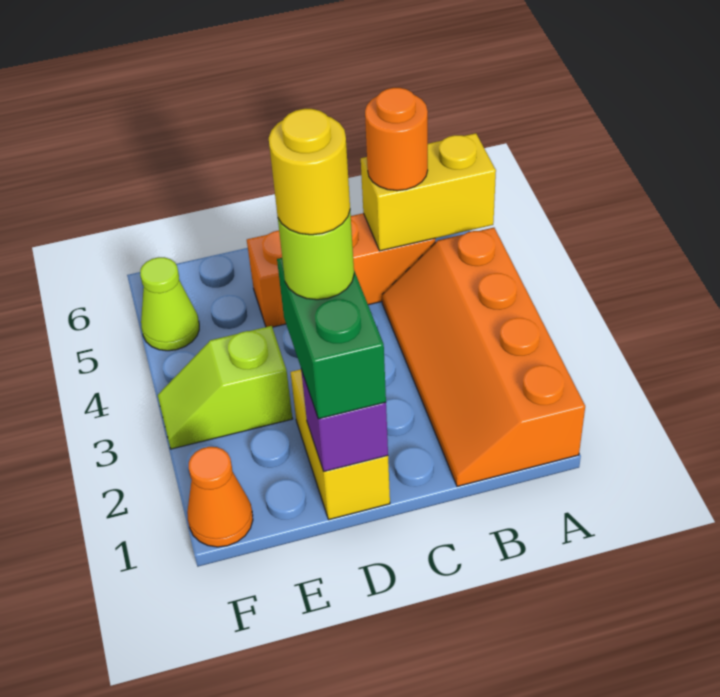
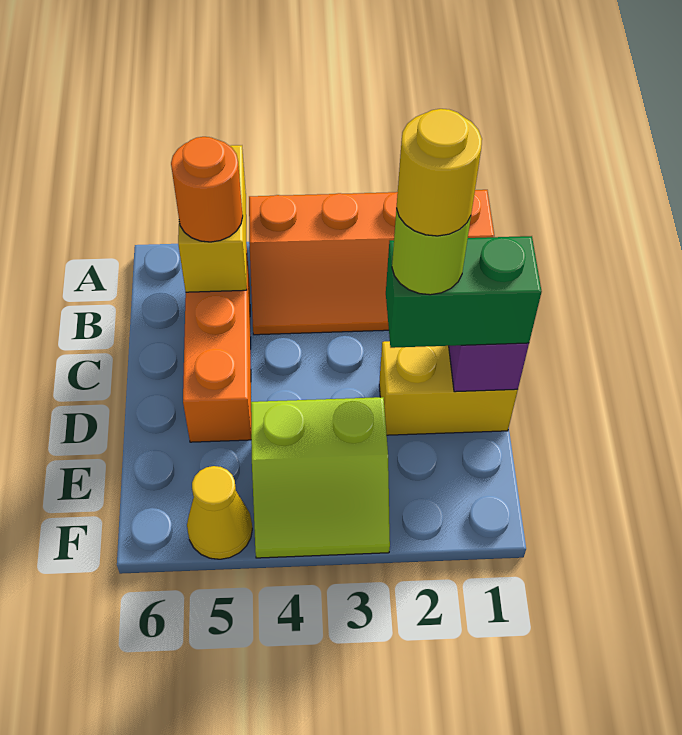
lime 1x2 slope [158,326,292,449] -> lime 2x2 slope [251,397,390,558]
orange 1x1 cone [187,447,253,547] -> none
lime 1x1 cone [140,257,199,351] -> yellow 1x1 cone [187,466,252,559]

